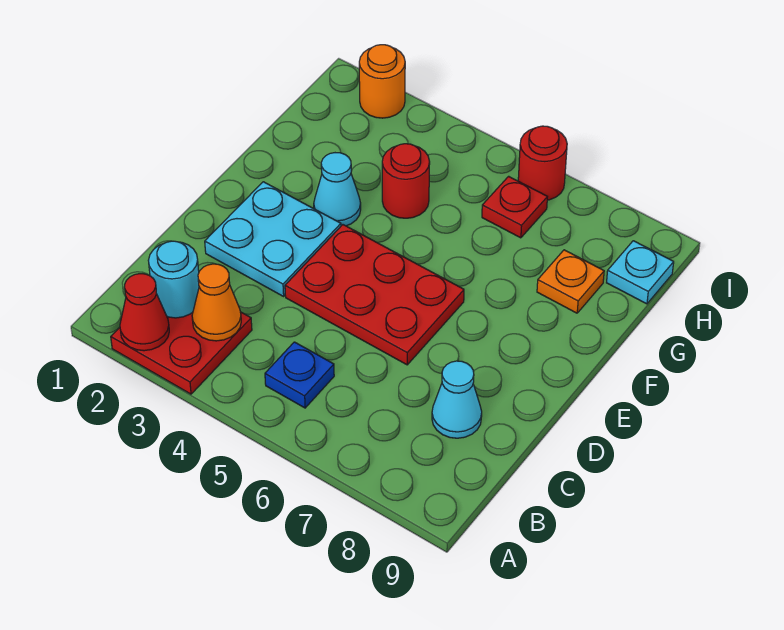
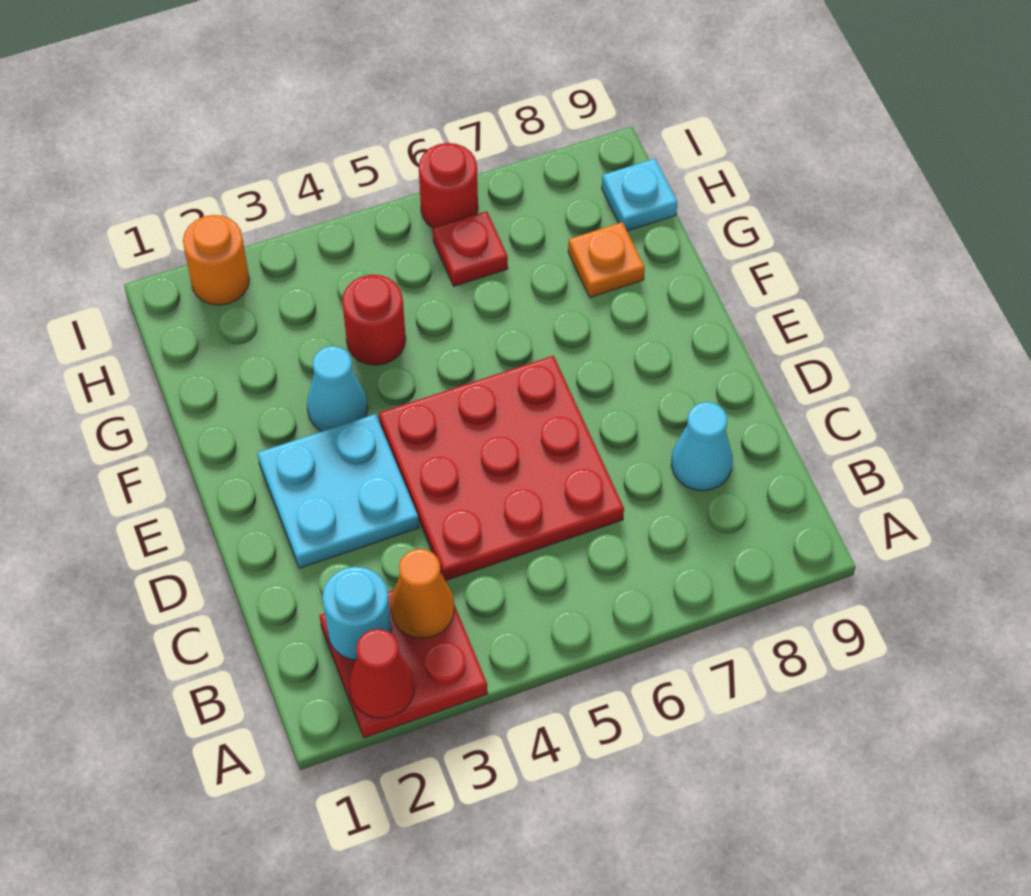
blue 1x1 plate [265,342,334,408] -> none
red 2x3 plate [285,225,464,365] -> red 3x3 plate [379,356,624,581]

